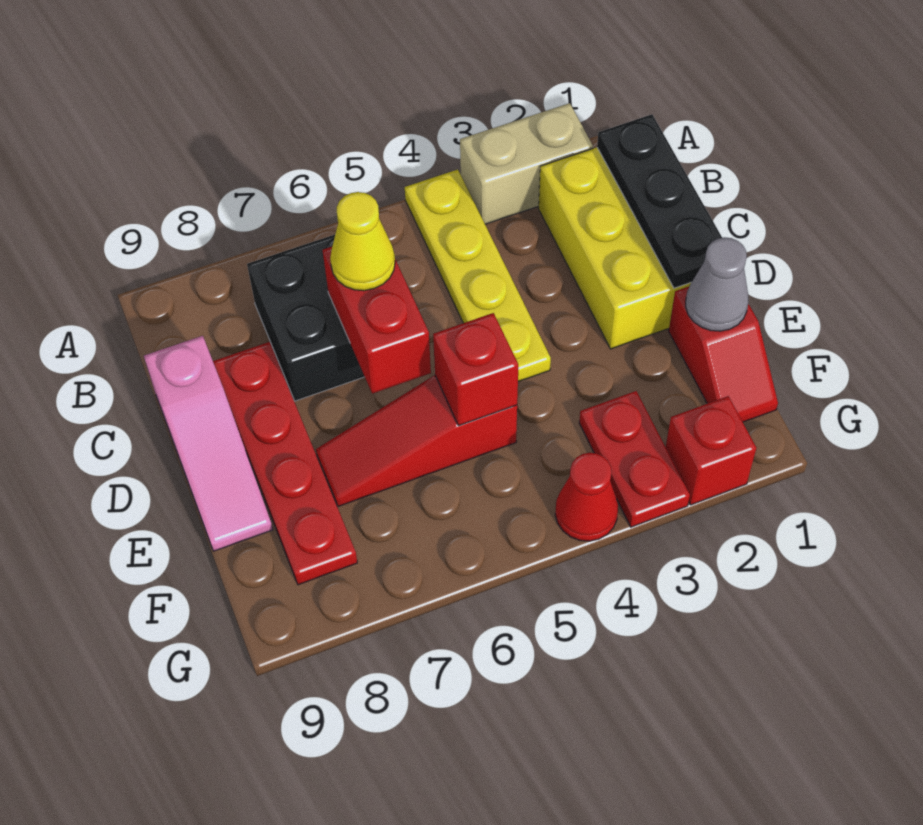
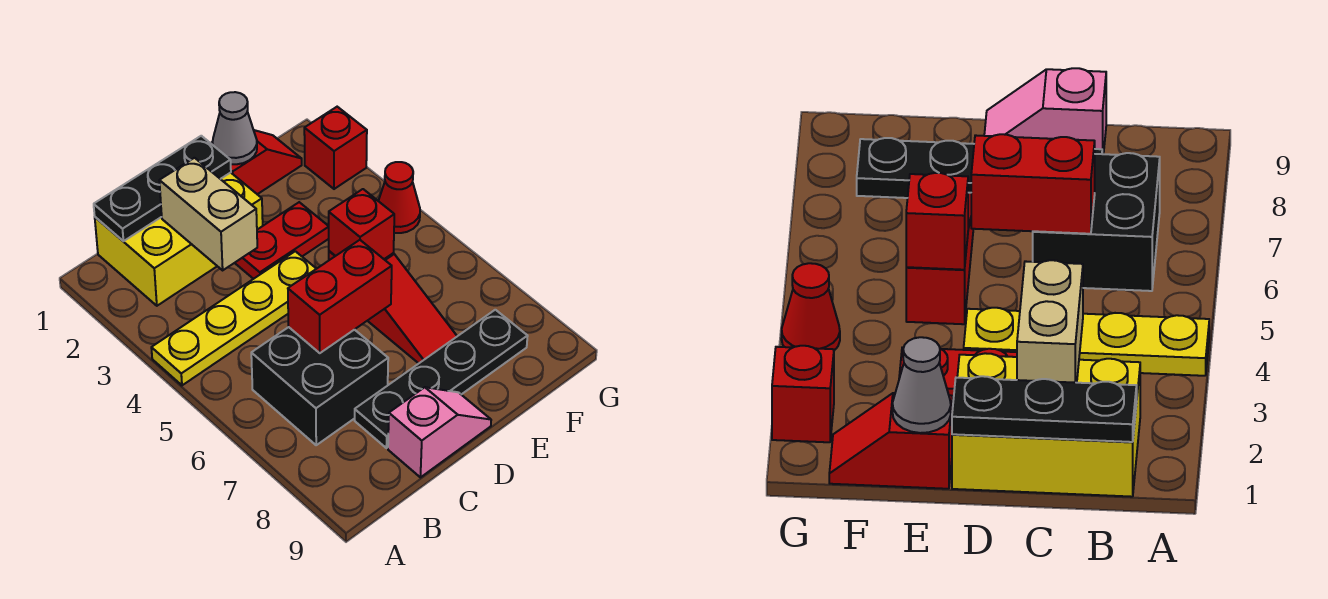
tan 1x2 brick [460,103,593,224] -> tan 1x2 brick moved to [159,158,257,270]
yellow 1x1 cone [330,192,395,291] -> none
red 1x4 plate [213,342,357,585] -> black 1x4 plate [355,310,528,448]
pink 1x3 slope [144,336,273,551] -> pink 1x2 slope [388,387,491,477]
red 1x2 plate [579,391,690,527] -> red 1x2 plate moved to [235,202,329,279]

